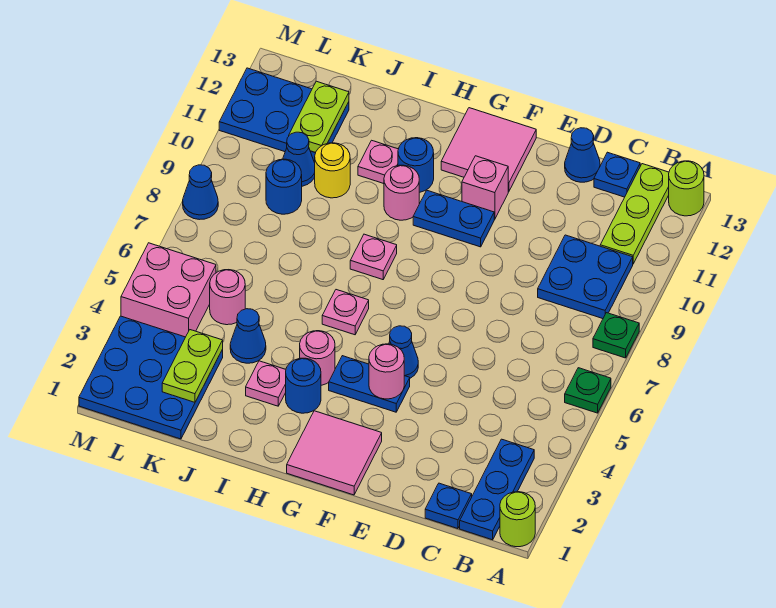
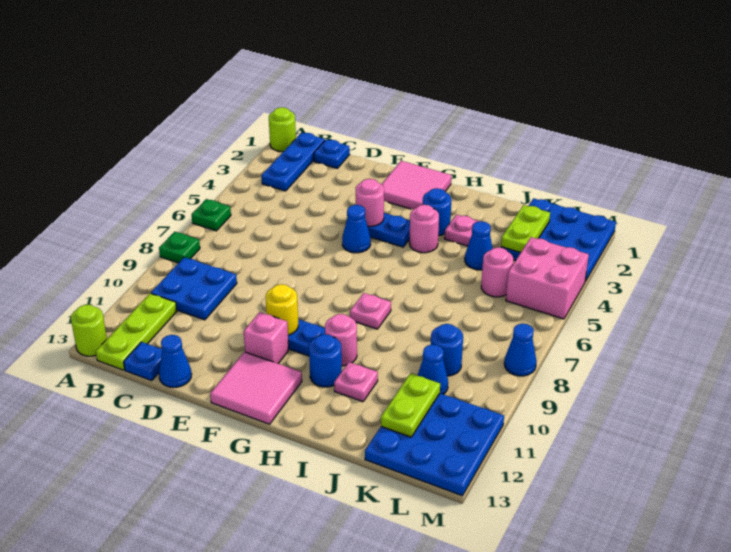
pink 1x1 plate [322,290,369,335] -> none
yellow 1x1 round brick [315,143,350,198] -> yellow 1x1 round brick moved to [266,284,298,335]
blue 2x3 plate [219,68,349,161] -> blue 3x3 plate [365,393,504,496]

